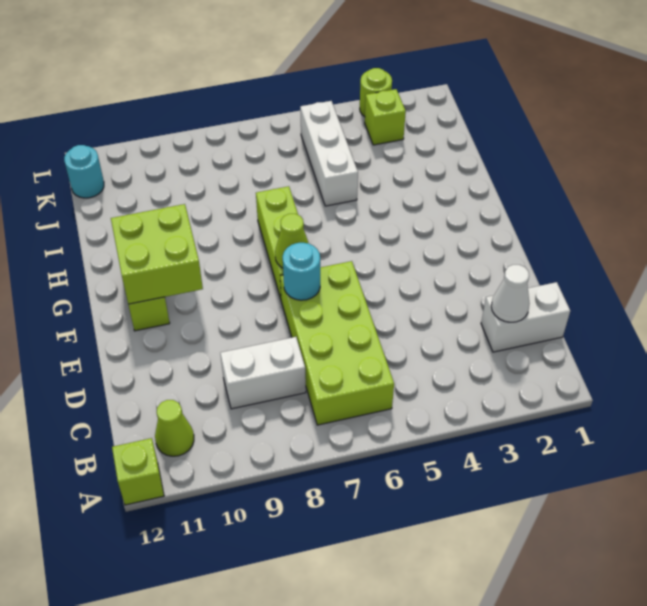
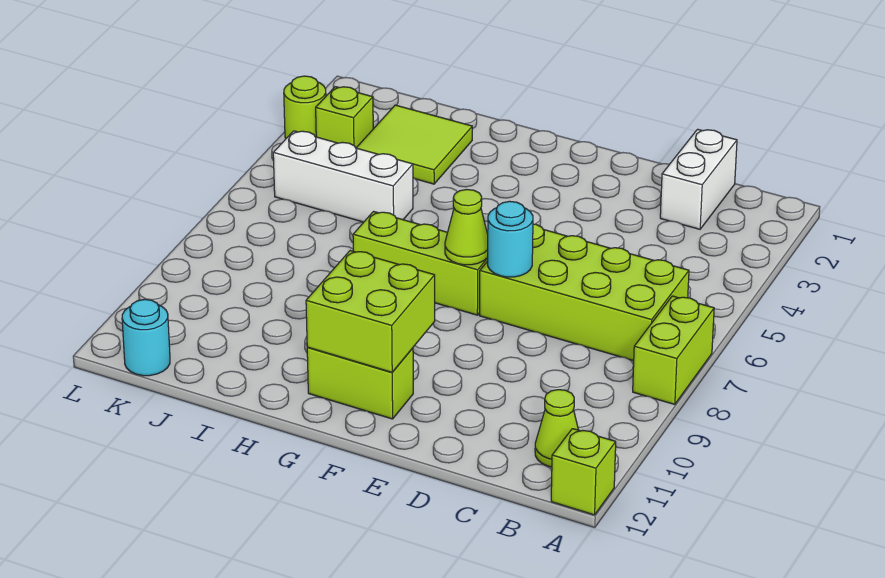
none -> lime 1x2 brick [633,296,714,405]
white 1x1 cone [491,265,530,322] -> none
white 1x2 brick [220,337,306,409] -> none
none -> lime 2x2 tile [357,105,472,184]

